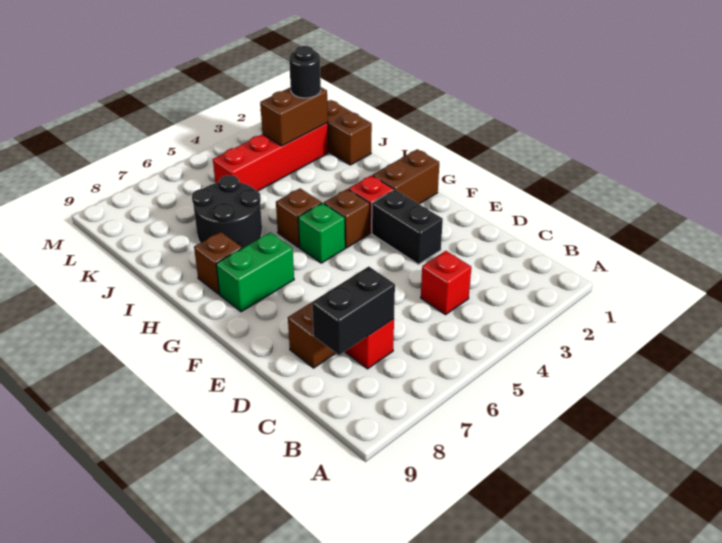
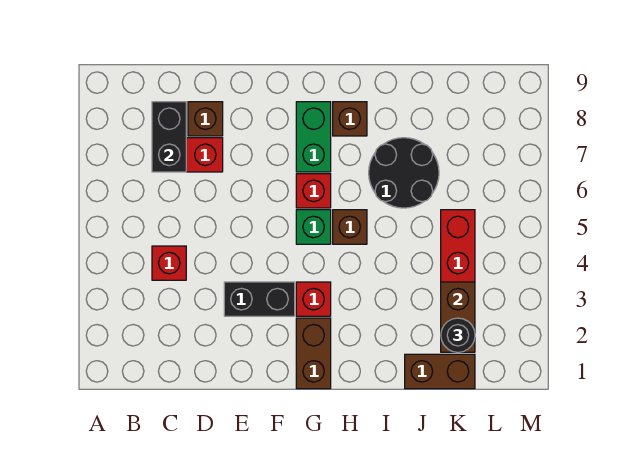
brown 1x1 brick [324,189,370,248] -> none
none -> red 1x1 brick [296,174,331,208]

